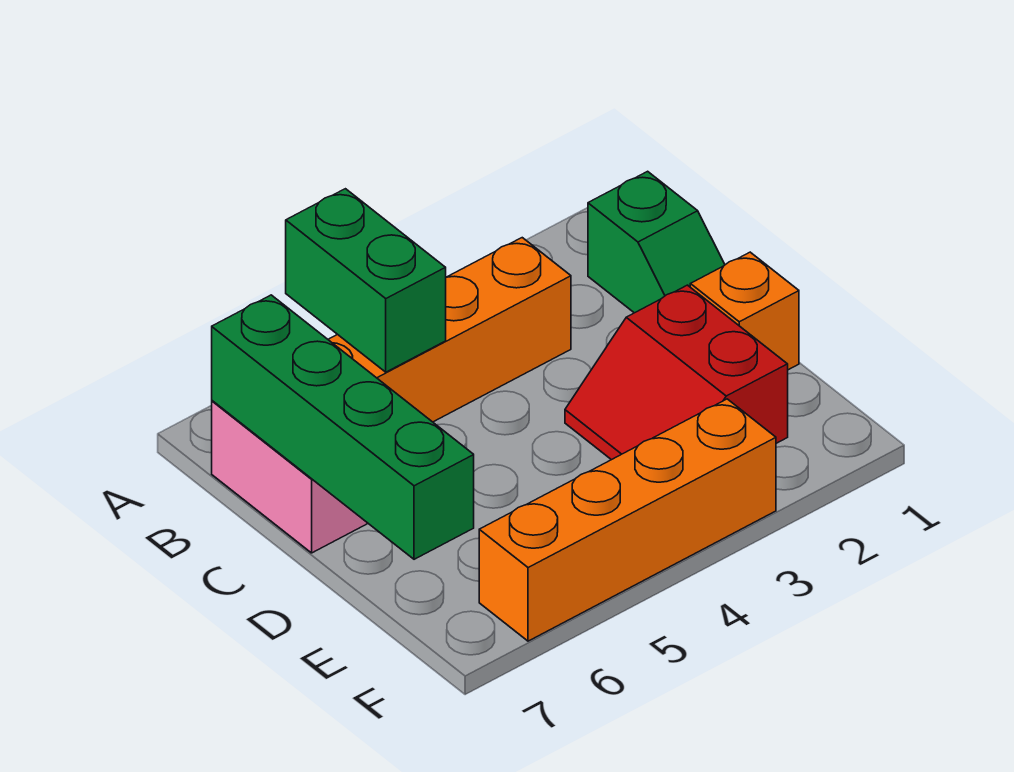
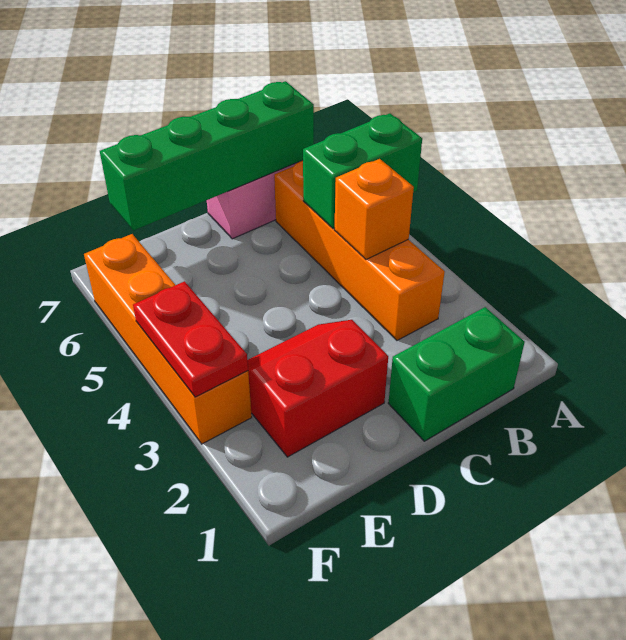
green 1x2 slope [588,171,725,313] -> green 1x2 brick [388,307,525,441]
orange 1x1 brick [690,252,799,370] -> orange 1x1 brick moved to [334,159,414,259]
none -> red 1x2 plate [133,281,248,397]

